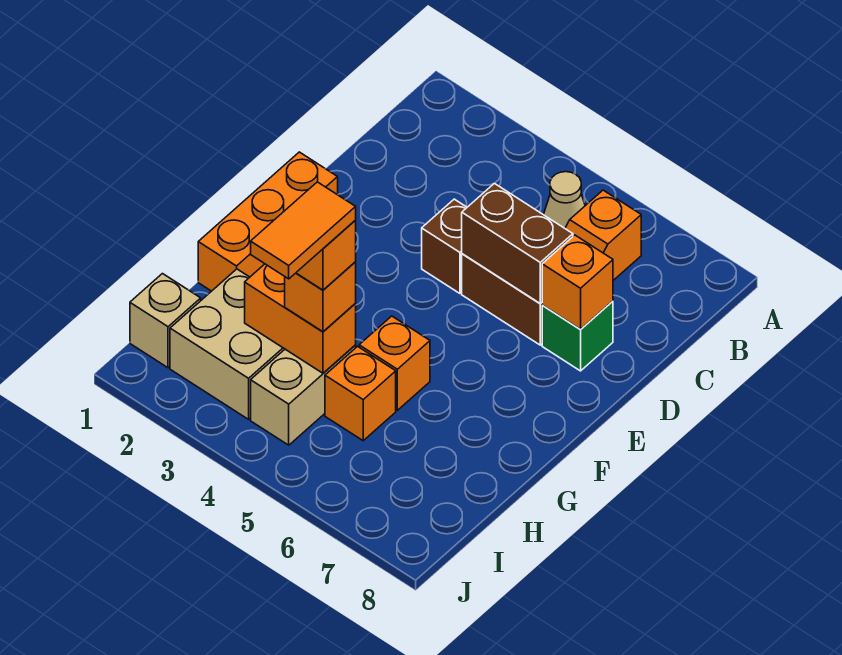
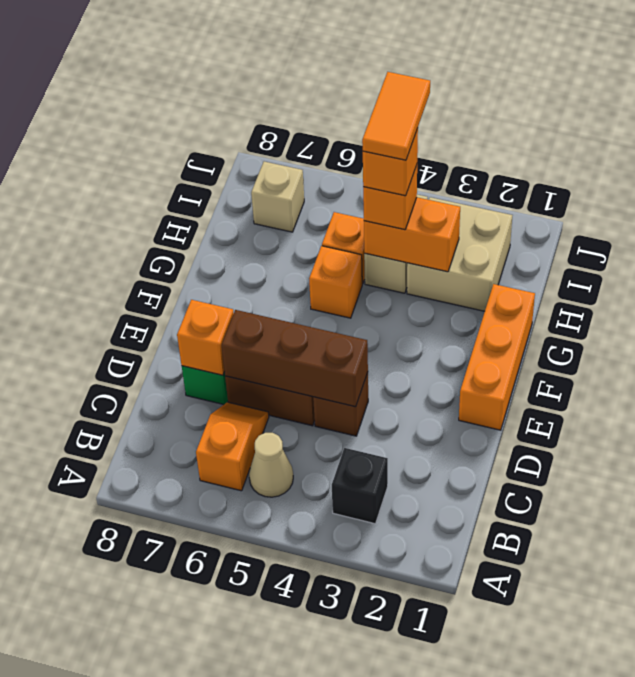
none -> black 1x1 brick [332,448,388,524]
brown 1x2 brick [462,183,573,304] -> brown 1x3 brick [222,310,368,407]
tan 1x1 brick [130,274,201,368] -> tan 1x1 brick moved to [251,162,304,232]

